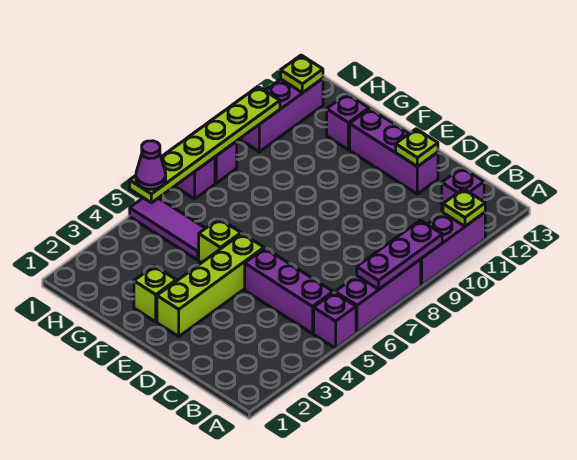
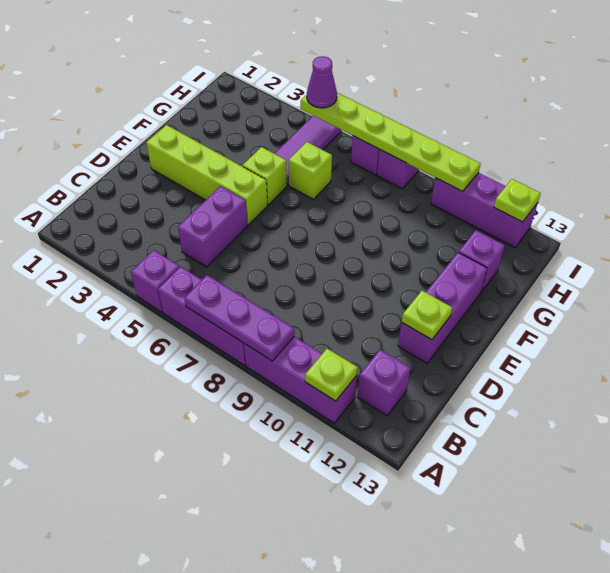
purple 1x3 brick [245,248,333,334] -> purple 1x2 brick [178,186,248,267]
lime 1x1 brick [134,266,176,322] -> lime 1x1 brick moved to [289,142,332,199]

